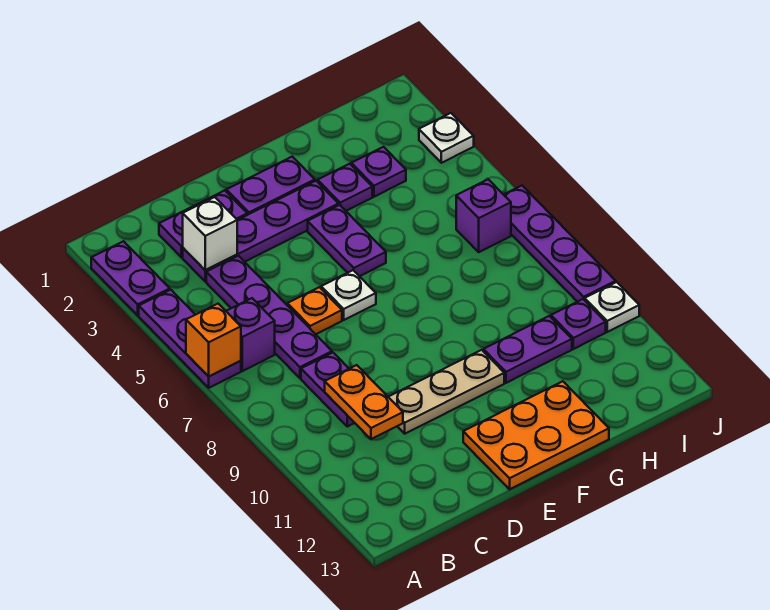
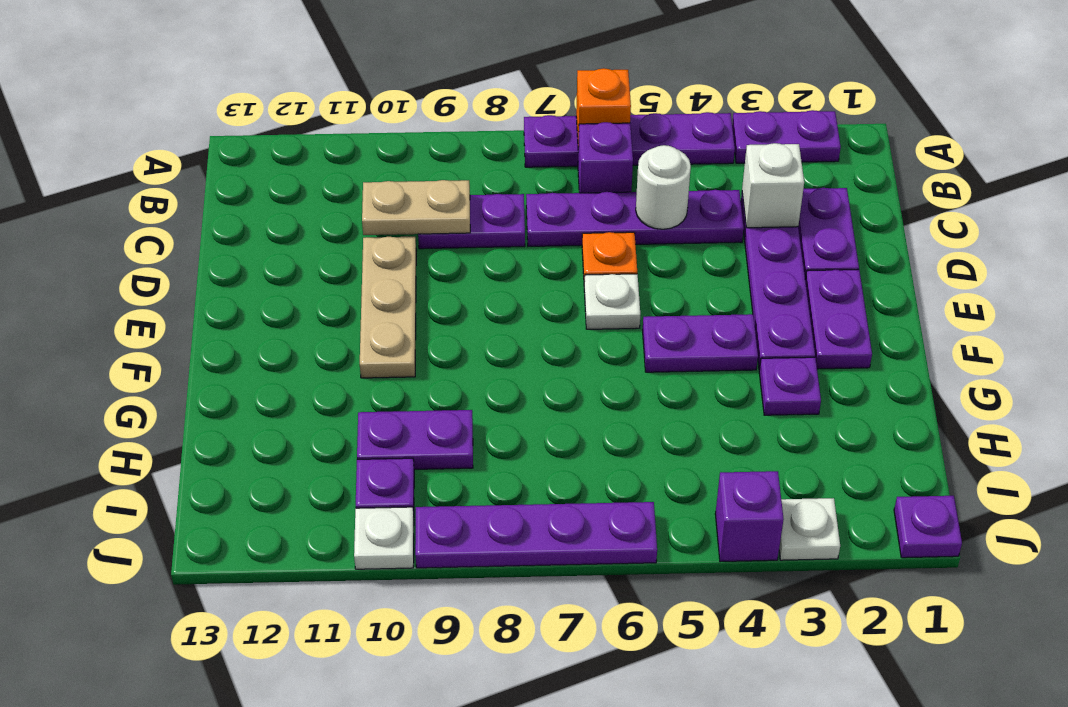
purple 1x3 plate [139,290,241,388] -> purple 1x4 plate [524,112,735,167]
none -> white 1x1 round brick [636,145,691,229]
orange 1x2 plate [325,365,403,439] -> tan 1x2 plate [362,180,470,235]
orange 2x3 plate [463,381,609,489] -> none
purple 1x2 plate [483,316,572,383] -> purple 1x2 plate turned to [357,410,473,469]
purple 1x1 plate [351,147,406,197] -> purple 1x1 plate moved to [894,496,962,558]
purple 1x1 brick [456,179,511,252] -> purple 1x1 brick moved to [715,471,784,562]

